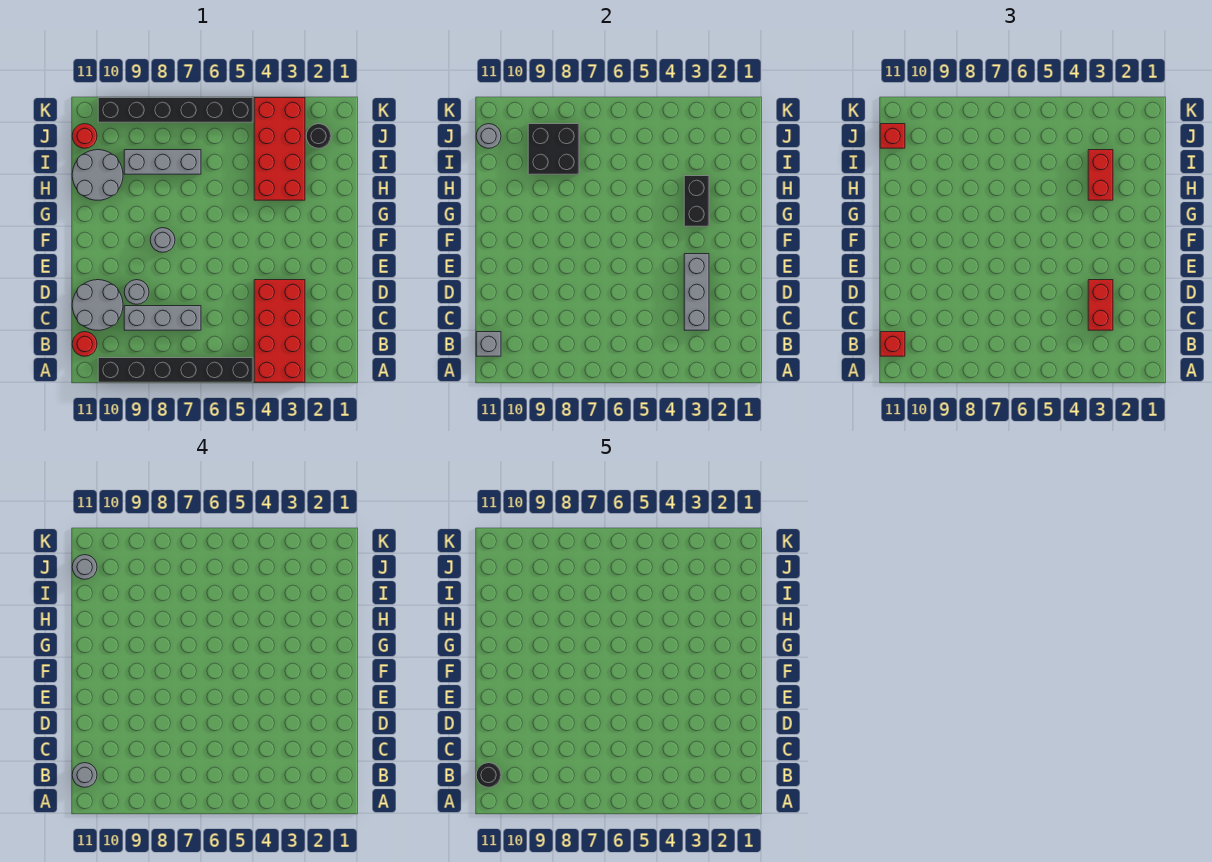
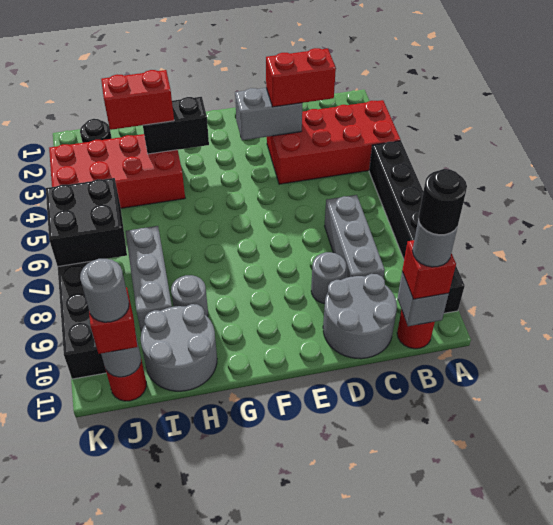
grey 1x3 brick [684,254,709,330] -> grey 1x2 brick [235,88,302,140]
grey 1x1 round brick [150,228,175,252] -> grey 1x1 round brick moved to [171,275,208,317]
black 2x2 brick [528,124,579,174] -> black 2x2 brick moved to [46,178,127,267]

